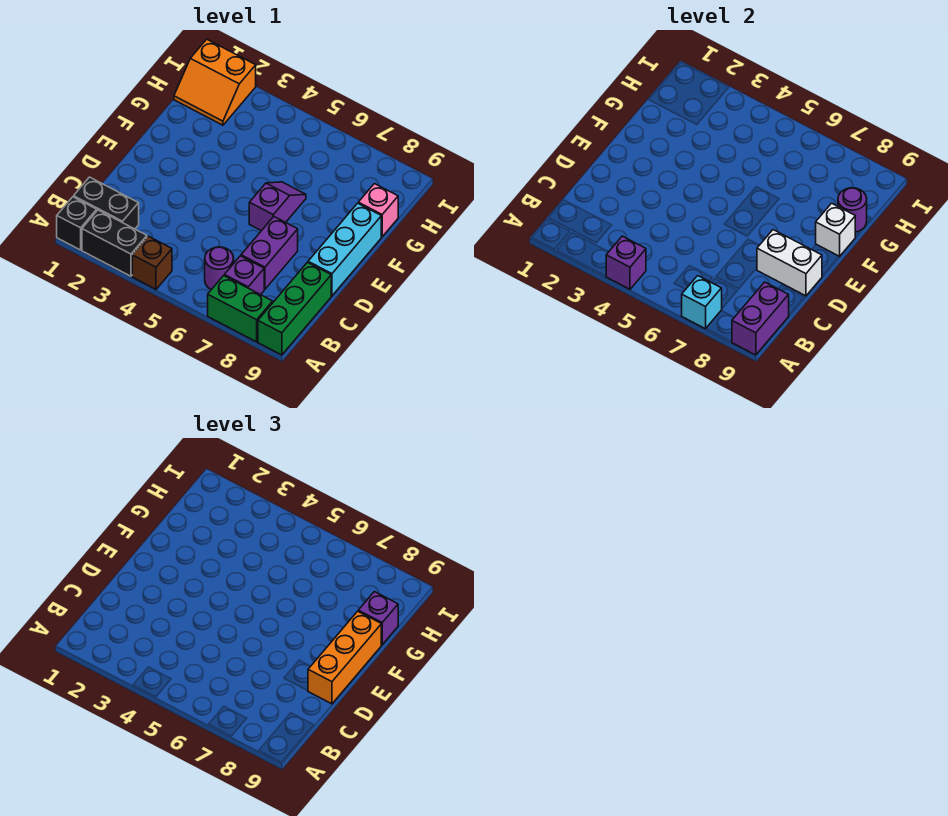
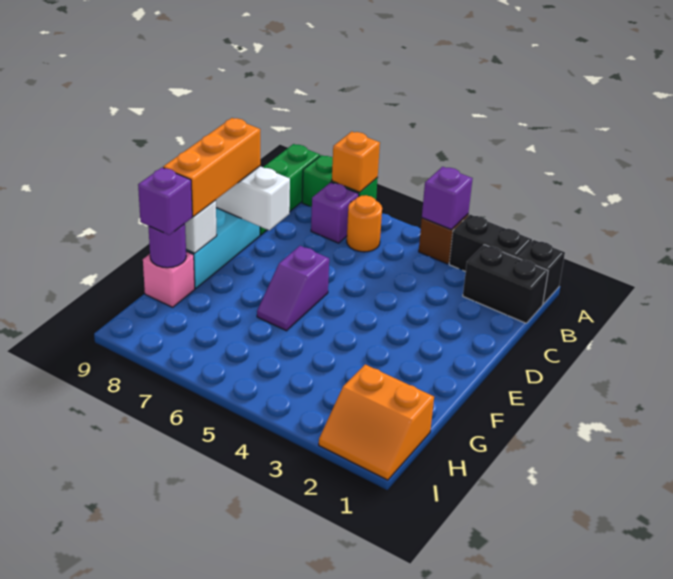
cyan 1x1 brick [682,276,722,329] -> orange 1x1 brick [332,132,380,192]
purple 1x2 brick [732,282,789,355] -> none
purple 1x1 round brick [205,247,234,290] -> orange 1x1 round brick [347,195,382,252]
purple 1x2 brick [241,217,298,289] -> none
orange 2x2 slope [174,39,256,125] -> orange 2x2 slope turned to [319,365,434,480]

